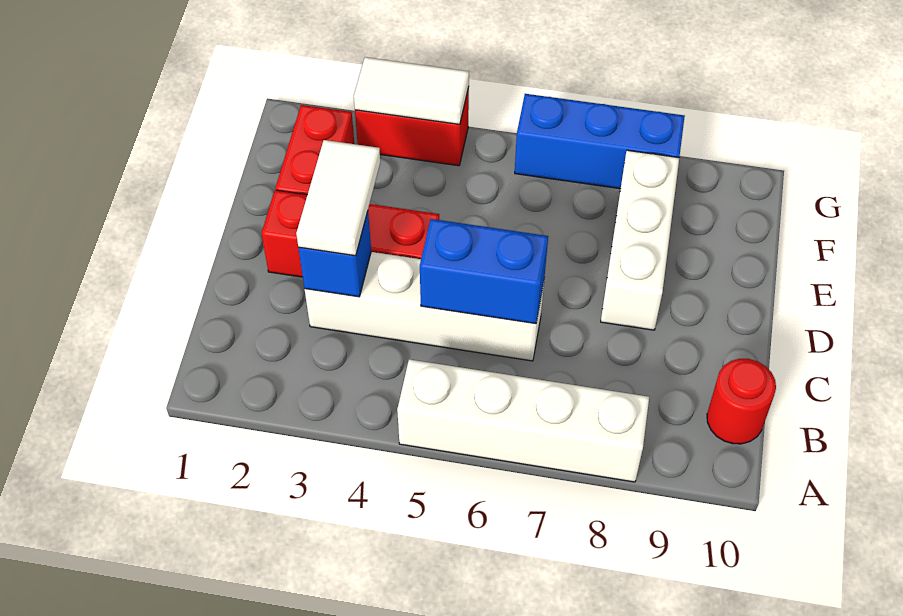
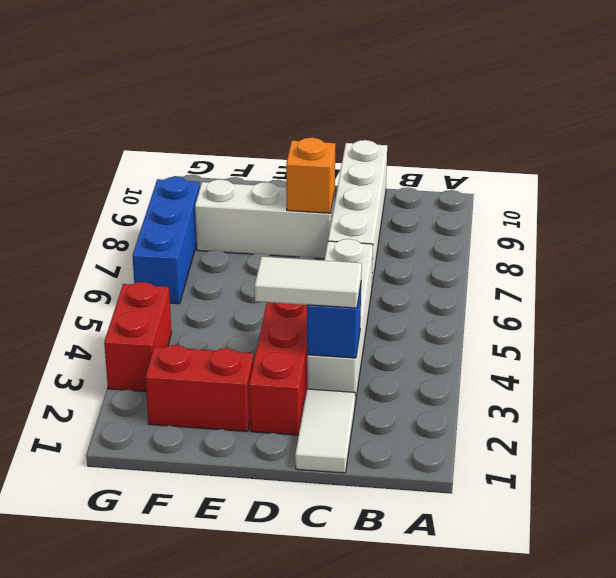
white 1x4 brick [397,359,649,482] -> white 1x4 brick moved to [328,140,387,285]
red 1x1 round brick [707,359,776,444] -> none
blue 1x2 brick [420,219,548,324] -> none
none -> orange 1x1 brick [286,138,335,213]
white 1x2 tile [354,57,469,124] -> white 1x2 tile moved to [295,389,355,473]

